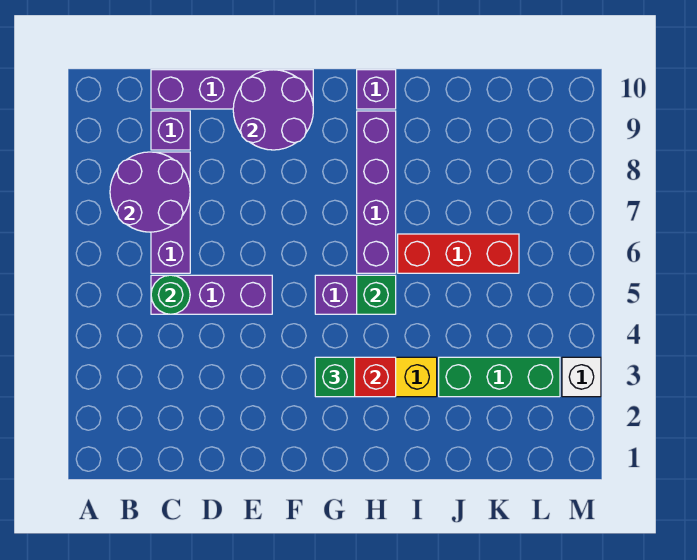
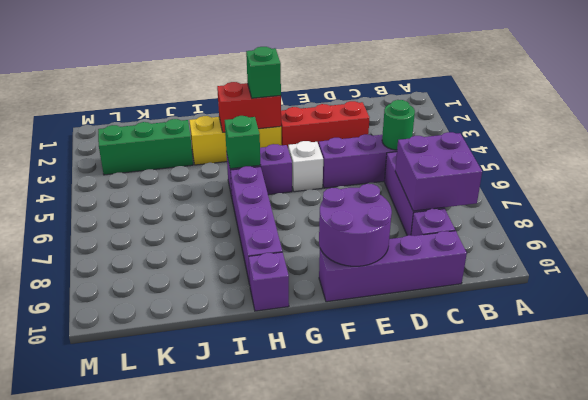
purple 2x2 round brick [110,152,190,232] -> purple 2x2 brick [395,132,482,211]
red 1x3 brick [398,234,519,273] -> red 1x3 brick moved to [281,101,369,147]
white 1x1 brick [562,357,601,397] -> white 1x1 brick moved to [288,141,323,192]

